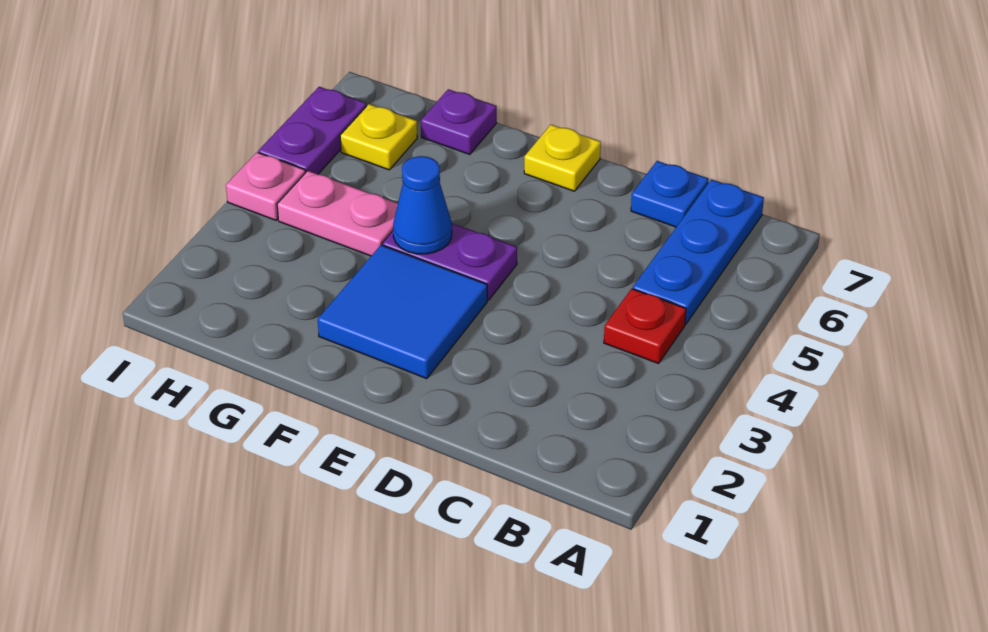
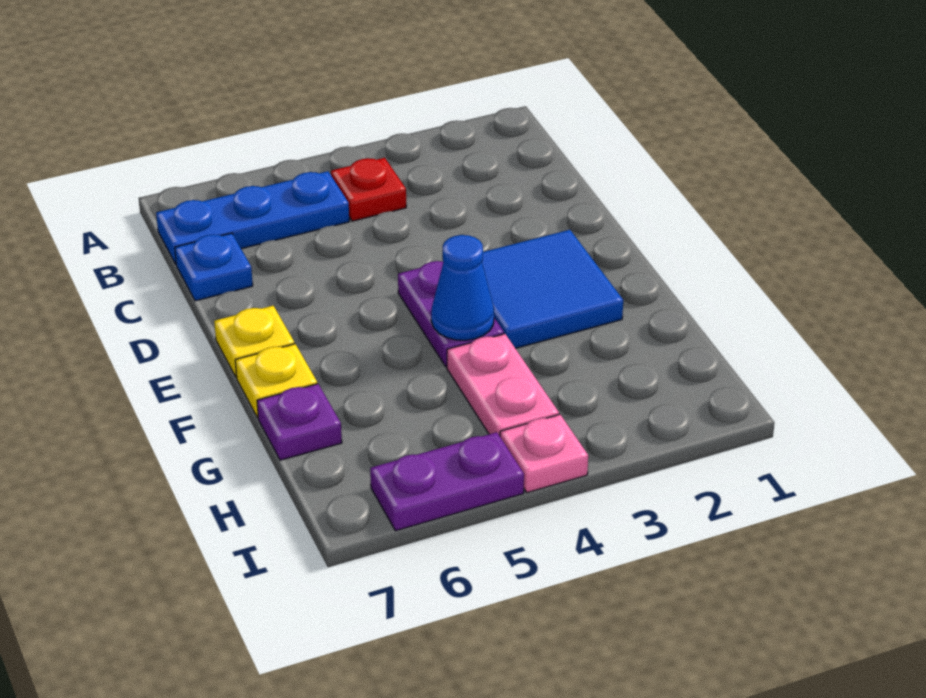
yellow 1x1 plate [340,104,417,170] -> yellow 1x1 plate moved to [235,344,317,418]

